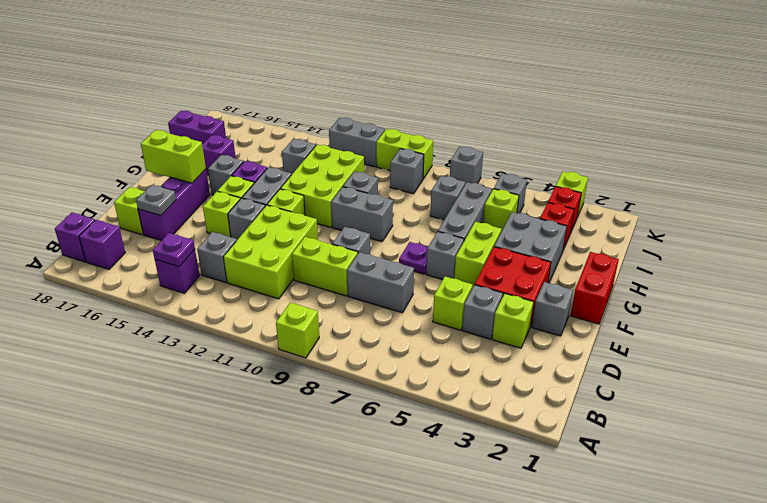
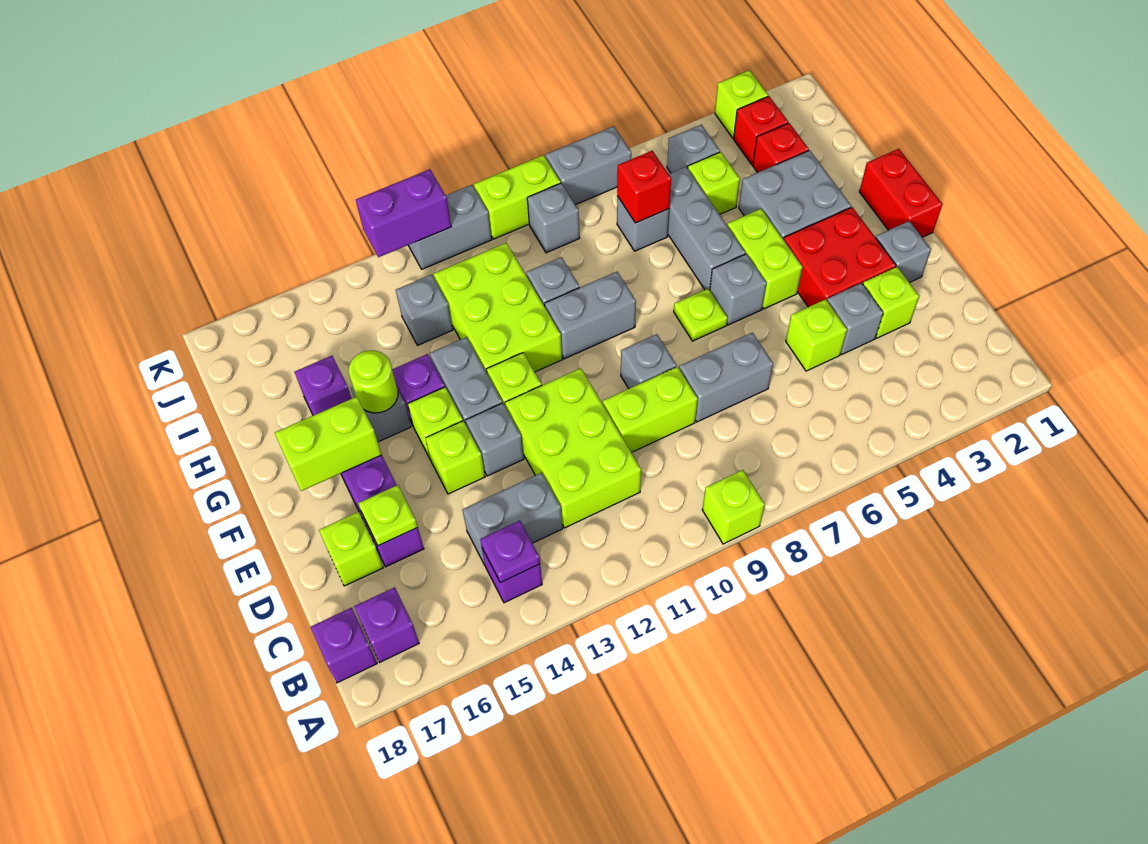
grey 1x1 brick [197,232,237,283] -> grey 1x2 brick [462,473,562,565]
grey 1x1 plate [136,185,176,216] -> lime 1x1 plate [358,485,418,546]
purple 1x1 plate [399,242,428,274] -> lime 1x1 plate [674,289,728,341]
none -> lime 1x1 round brick [349,351,398,413]
none -> red 1x1 brick [617,151,671,223]
purple 1x2 brick [168,111,226,144] -> purple 1x2 brick moved to [356,169,451,257]
grey 1x1 brick [450,147,483,184] -> grey 1x2 brick [546,126,631,205]

